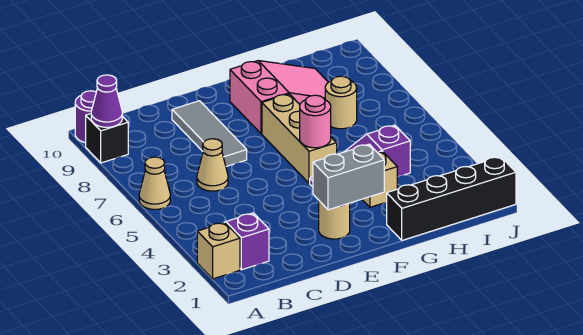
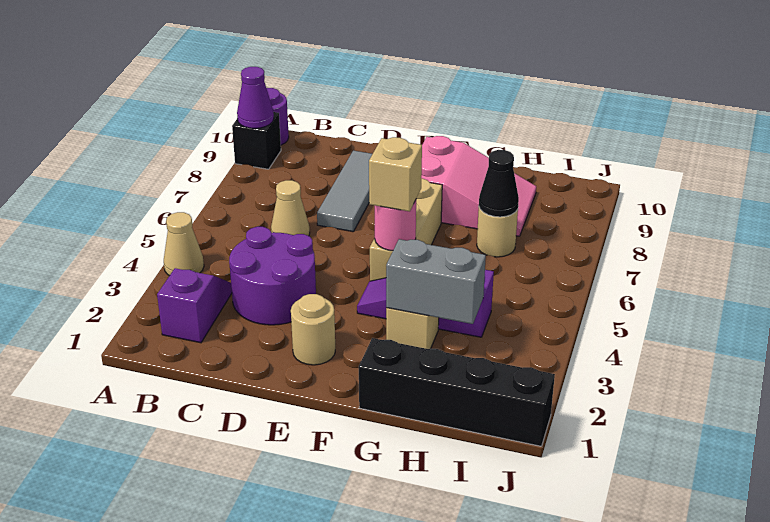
tan 1x1 brick [197,222,240,279] -> tan 1x1 brick moved to [369,137,422,211]
tan 1x1 cone [139,157,170,209] -> tan 1x1 cone moved to [164,212,204,276]
none -> purple 2x2 round brick [229,227,316,325]
grey 1x2 brick [313,144,384,210] -> grey 1x2 brick moved to [386,239,486,324]
none -> black 1x1 cone [479,150,519,217]

